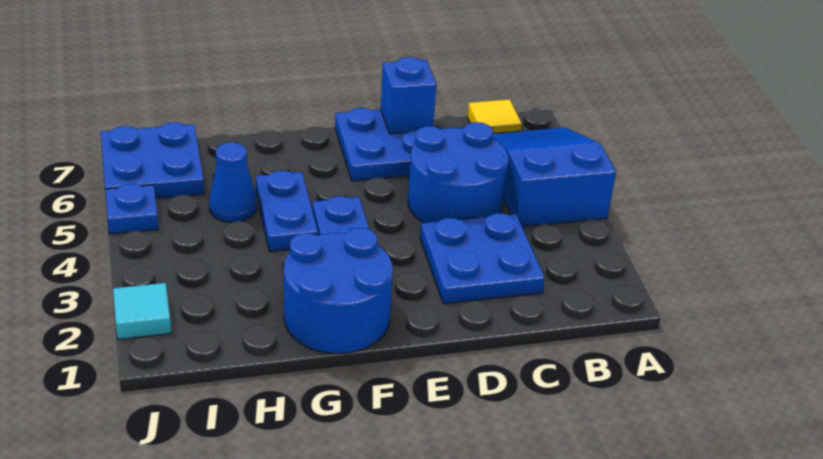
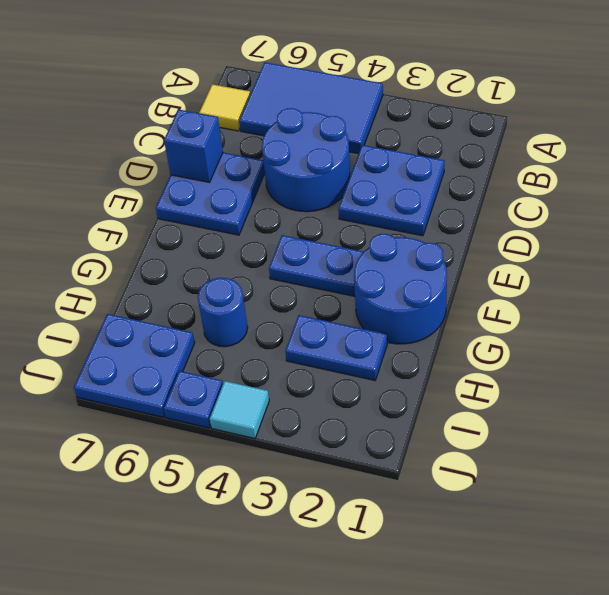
blue 2x3 slope [493,128,616,227] -> blue 2x3 tile [239,62,383,154]
blue 1x2 plate [256,171,318,252] -> blue 1x2 plate moved to [285,315,387,380]
blue 1x1 cone [209,142,257,222] -> blue 1x1 round brick [198,278,248,347]
cyan 1x1 tile [113,283,171,339] -> cyan 1x1 tile moved to [210,381,269,439]

